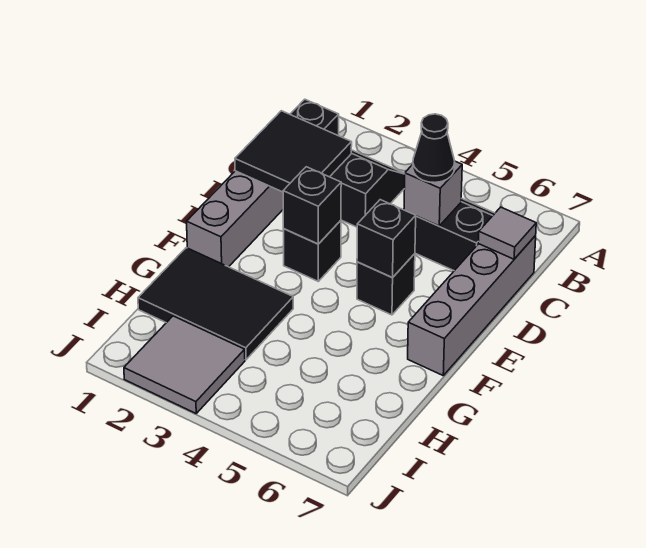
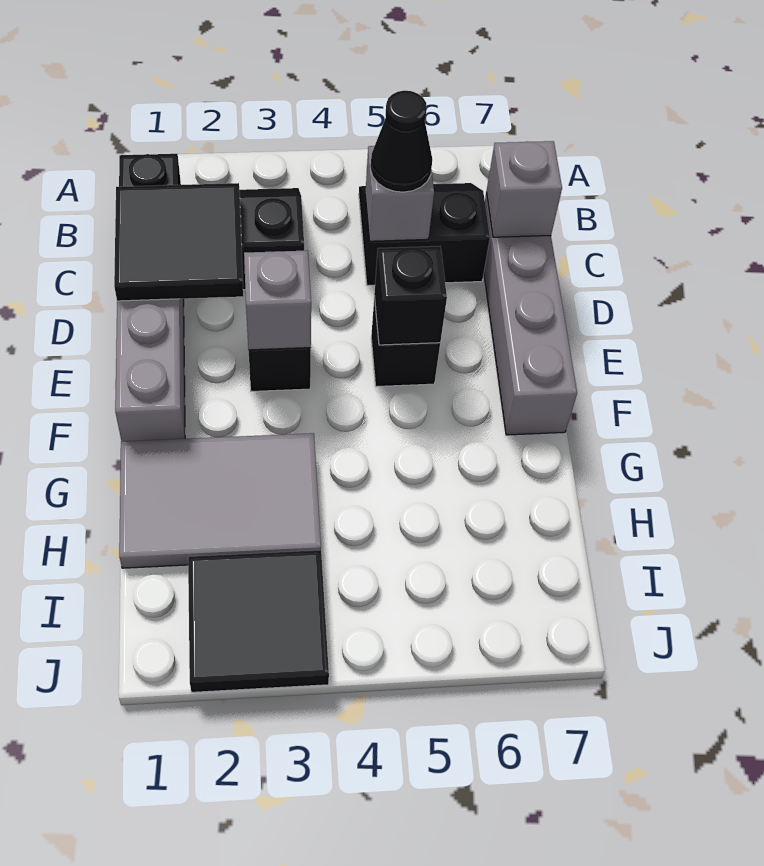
grey 1x1 tile [478,207,536,259] -> grey 1x1 brick [486,141,562,237]
black 1x1 brick [283,167,341,244] -> grey 1x1 brick [244,250,311,350]
black 2x3 tile [138,248,293,360] -> grey 2x3 tile [119,433,321,568]
grey 2x2 tile [124,316,245,413] -> black 2x2 tile [188,550,329,692]

